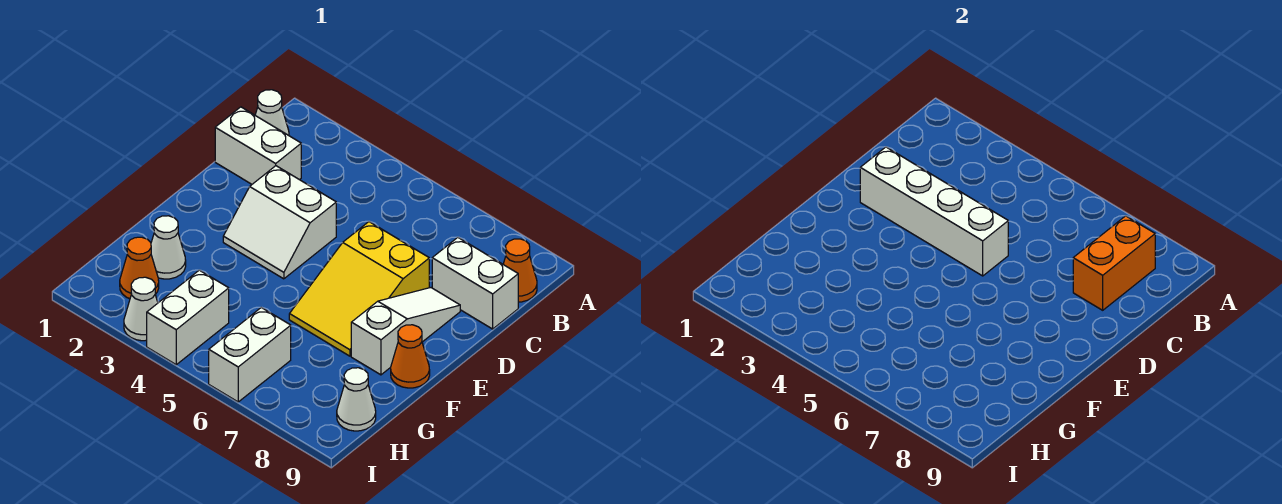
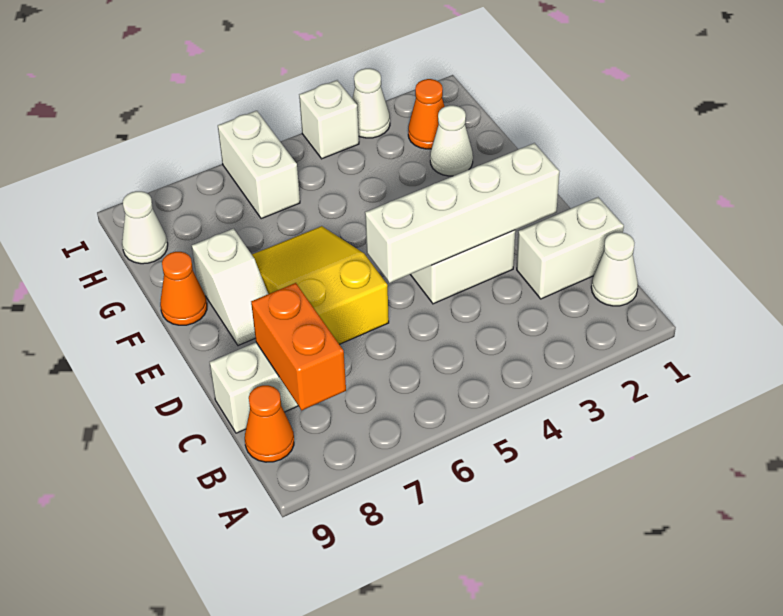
white 1x3 slope [351,288,460,375] -> white 1x2 slope [192,229,268,346]
white 1x2 brick [147,270,229,365] -> white 1x1 brick [299,80,359,159]

